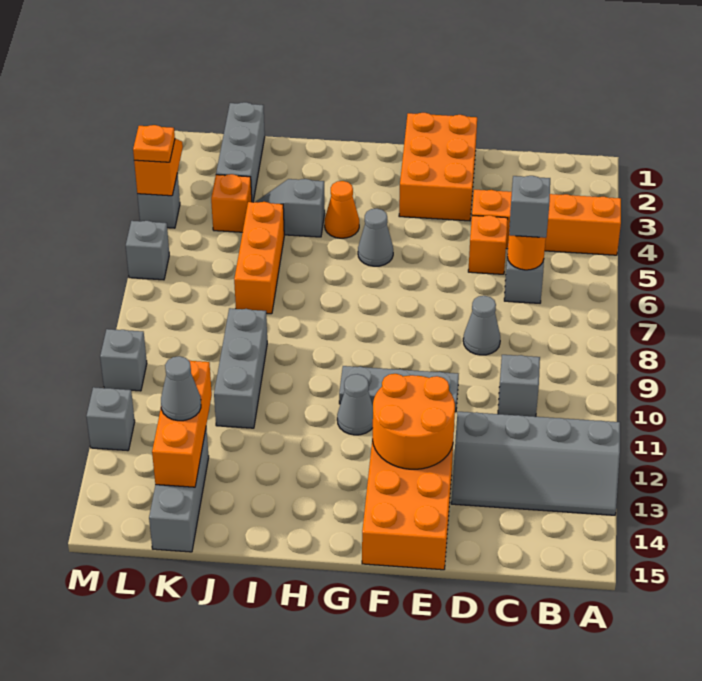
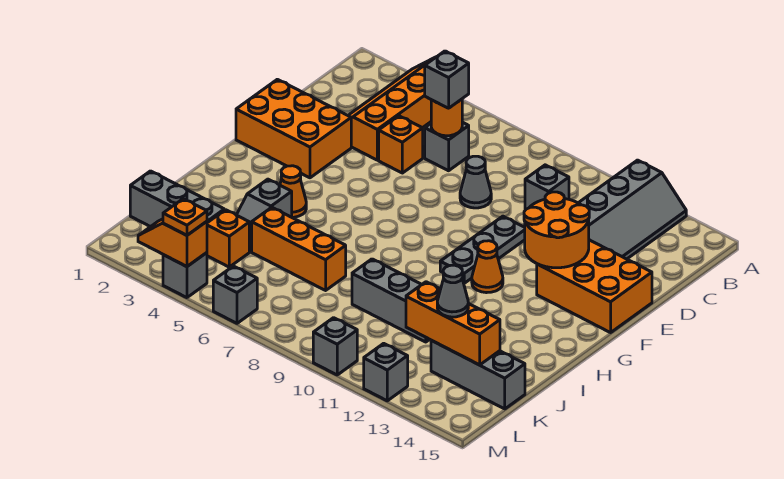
grey 1x1 cone [358,208,393,266] -> none
grey 1x1 cone [337,374,373,435] -> orange 1x1 cone [472,241,503,293]

